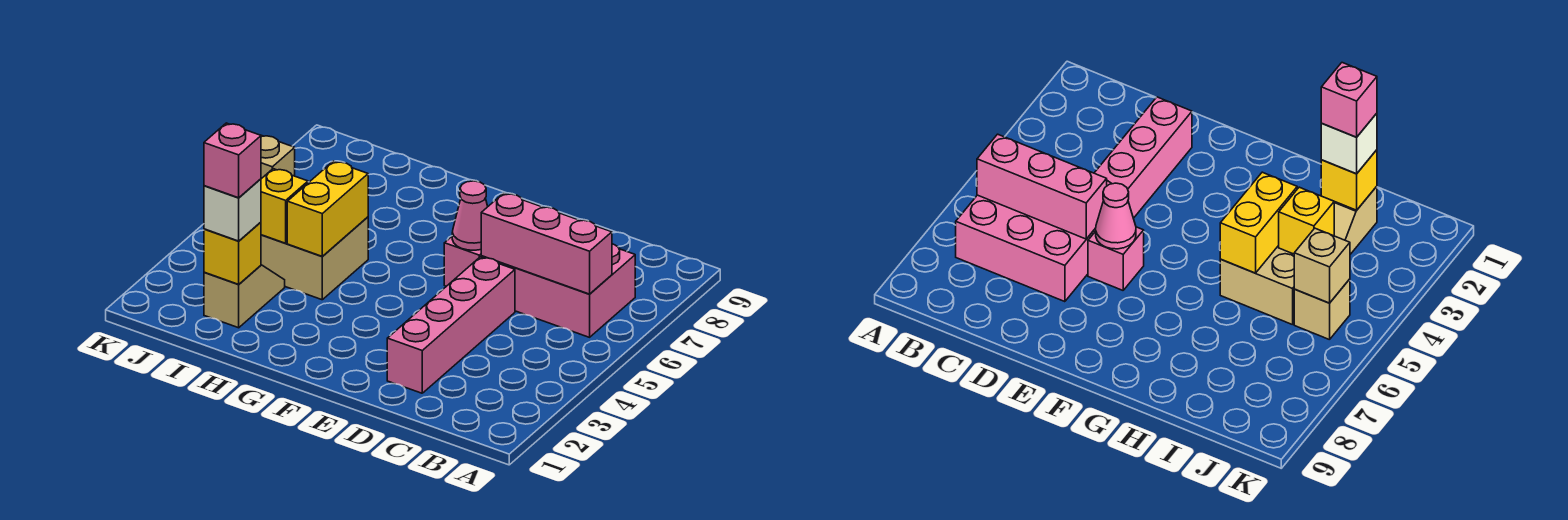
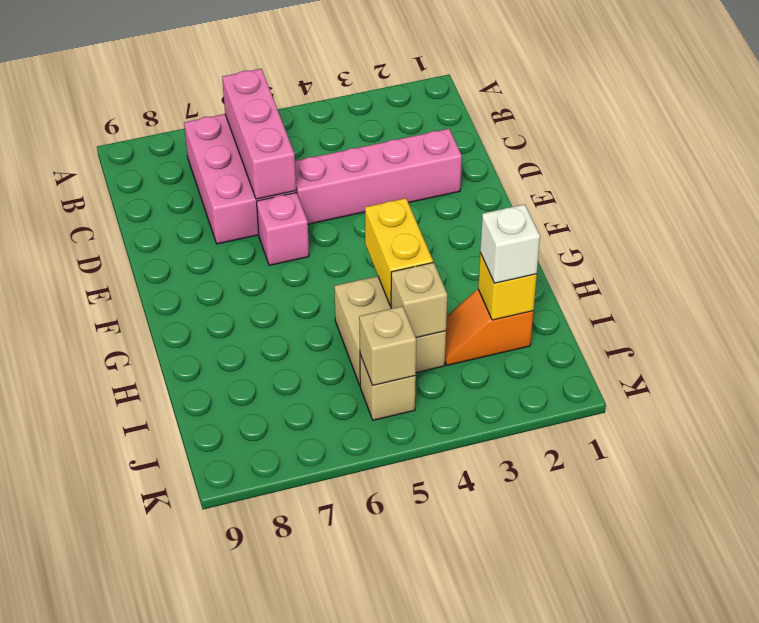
pink 1x1 cone [452,181,488,250] -> none
yellow 1x2 brick [287,161,368,257] -> yellow 1x2 brick turned to [365,198,433,306]
tan 1x2 slope [204,265,285,328] -> orange 1x2 slope [445,289,533,365]
pink 1x1 brick [204,123,261,198] -> none
yellow 1x1 brick [261,169,308,243] -> tan 1x1 brick [391,262,447,337]

